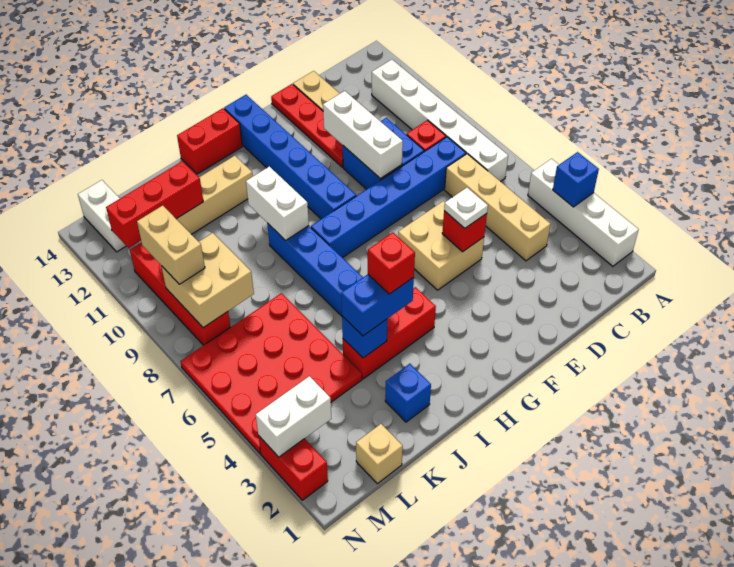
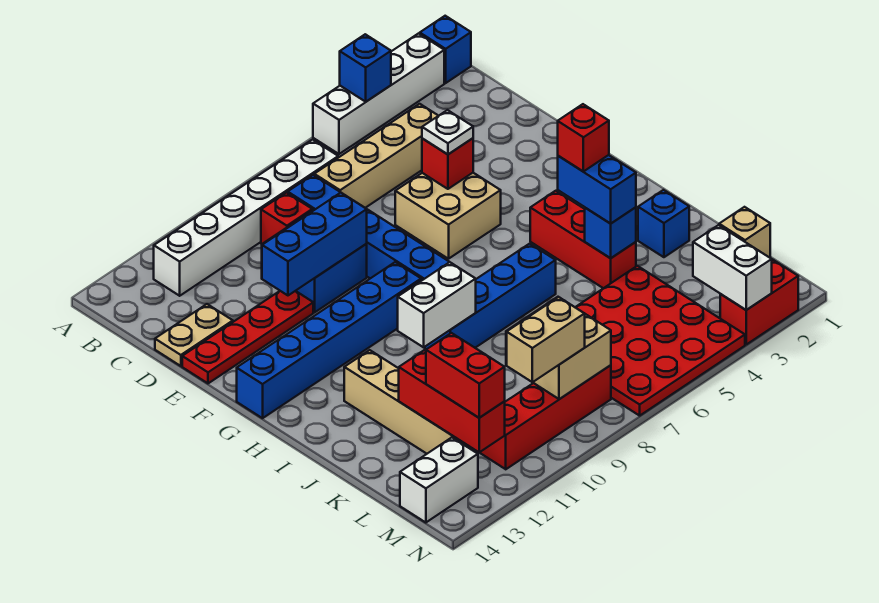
none -> blue 1x1 brick [420,16,471,83]
white 1x3 brick [323,91,403,179] -> blue 1x3 brick [262,193,367,295]
red 1x2 brick [177,108,242,174] -> red 1x2 brick moved to [426,333,505,418]

